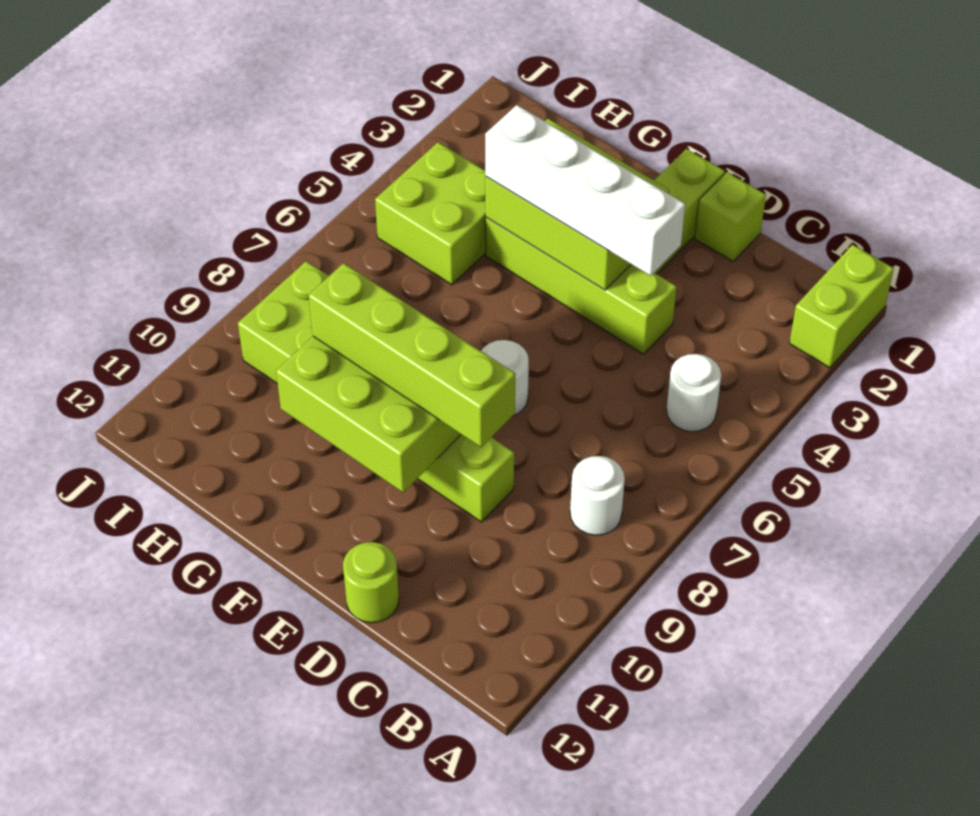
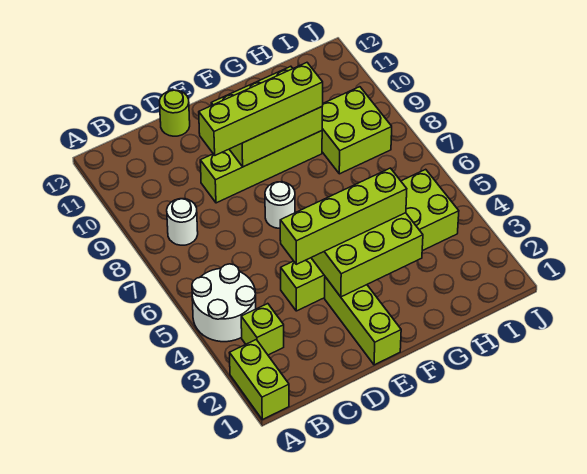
white 1x1 round brick [666,354,721,432] -> white 2x2 round brick [192,264,256,342]
lime 1x1 brick [695,172,766,261] -> lime 1x1 brick moved to [241,304,284,355]
white 1x4 brick [485,105,685,276] -> lime 1x4 brick [280,168,407,264]

